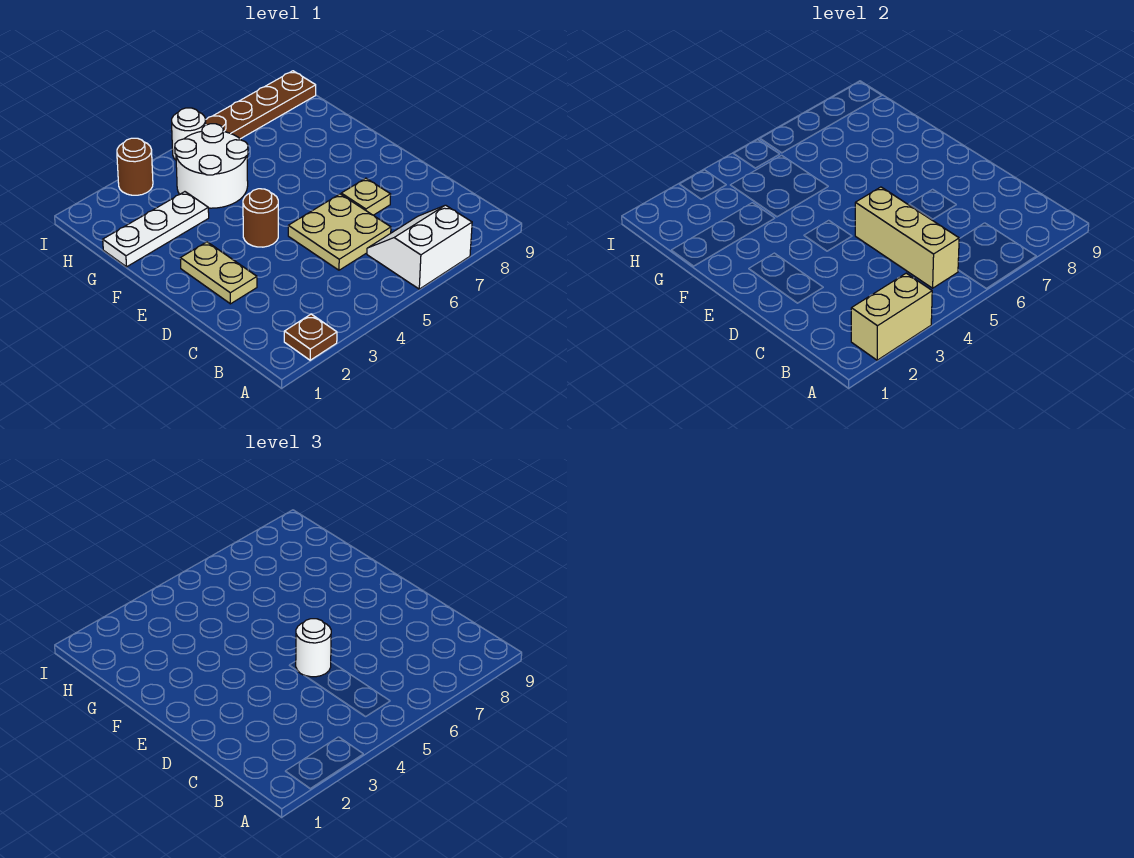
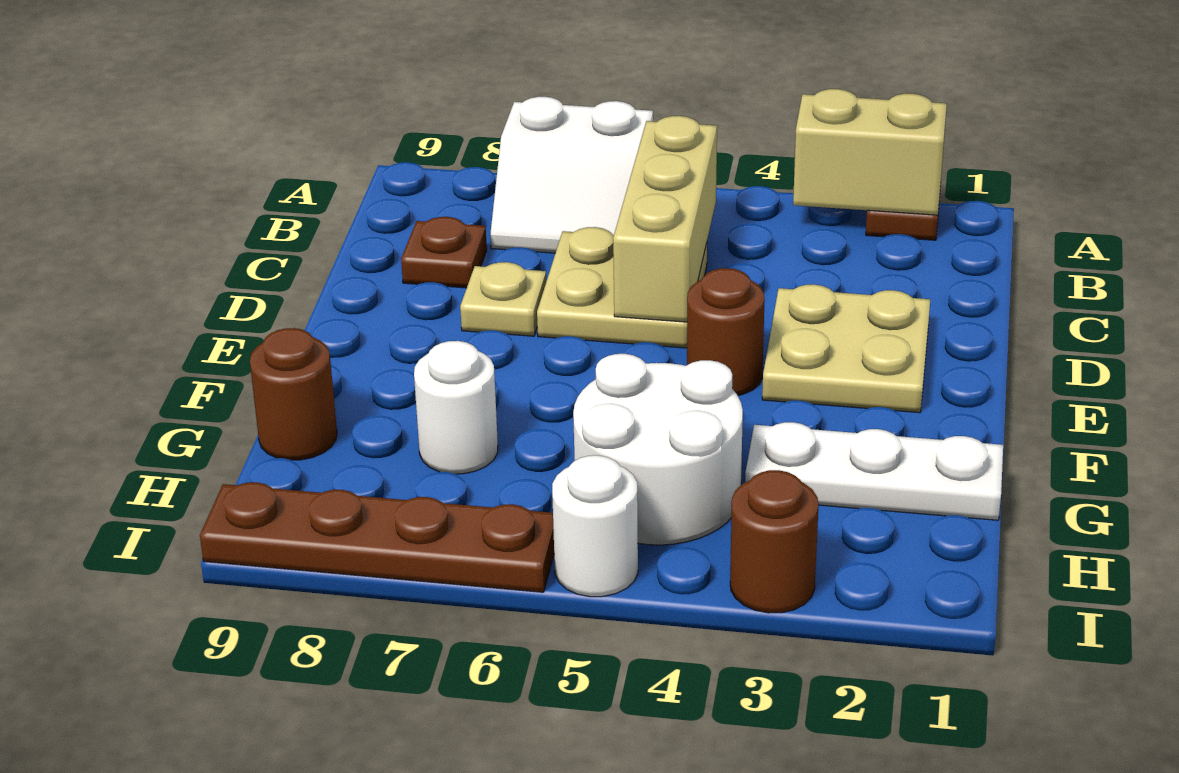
none -> brown 1x1 plate [401,217,487,288]
tan 1x2 plate [180,242,257,304] -> tan 2x2 plate [762,284,930,413]
white 1x1 round brick [296,619,331,677] -> white 1x1 round brick moved to [414,341,498,474]
none -> brown 1x1 round brick [250,328,337,460]

